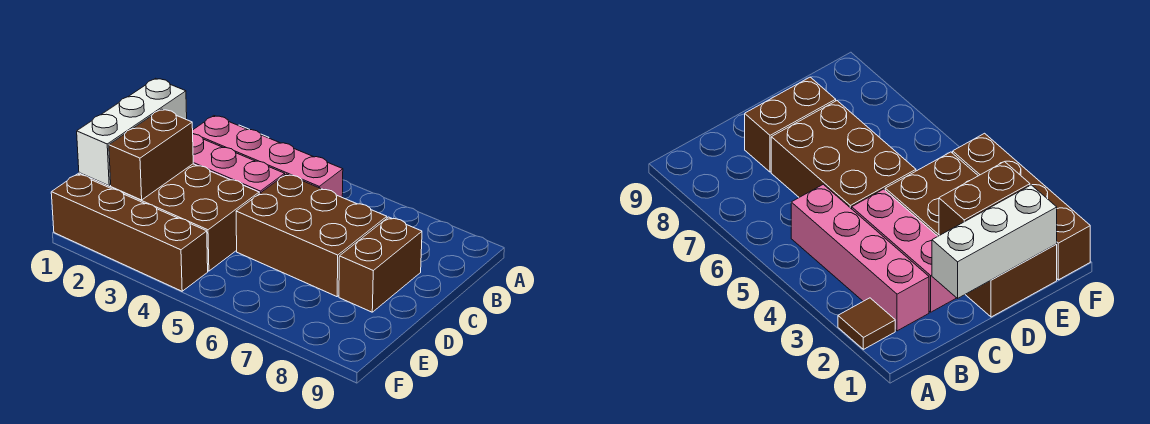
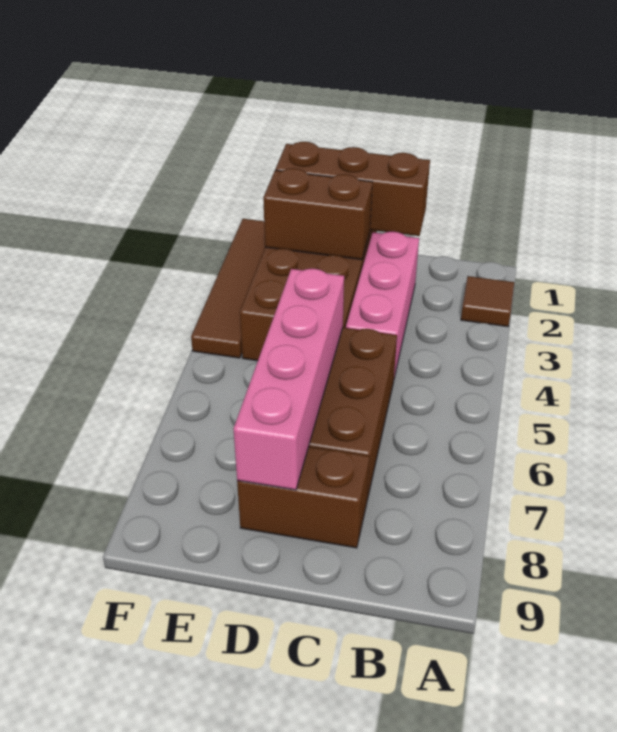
pink 1x4 brick [193,116,343,197] -> pink 1x4 brick moved to [234,269,344,490]
white 1x3 brick [77,78,187,186] -> brown 1x3 brick [275,142,430,236]
brown 1x4 brick [51,174,208,291] -> brown 1x4 tile [191,219,265,358]

